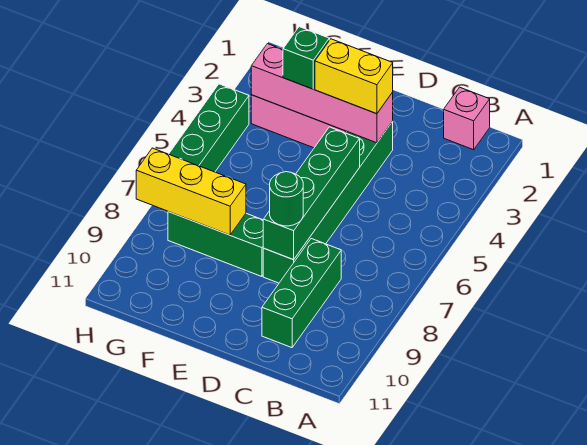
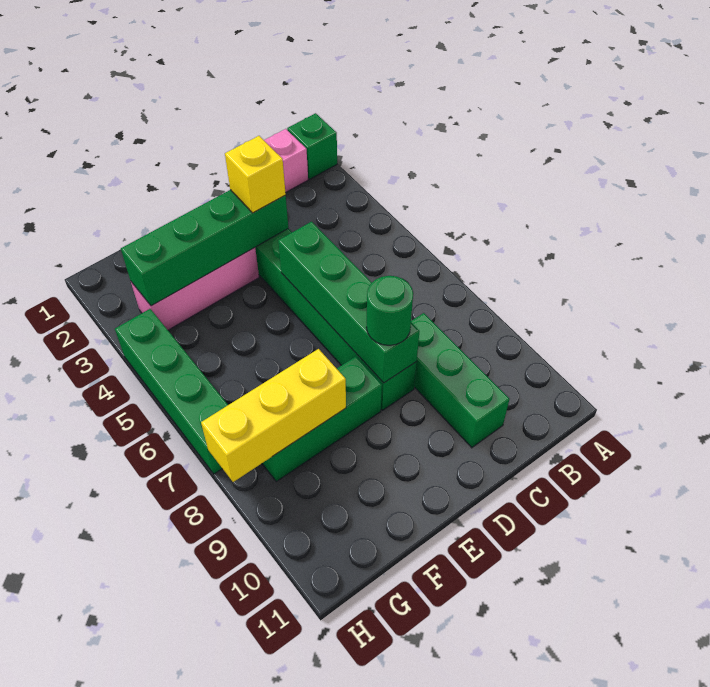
pink 1x4 brick [251,44,393,143] -> green 1x4 brick [121,190,288,306]
yellow 1x2 brick [315,39,393,114] -> yellow 1x1 brick [225,136,286,213]
green 1x1 brick [283,27,329,89] -> green 1x1 brick moved to [287,113,337,179]

